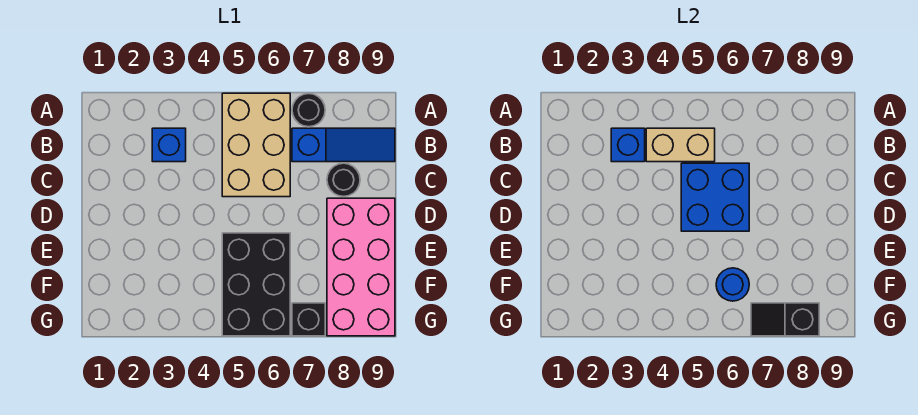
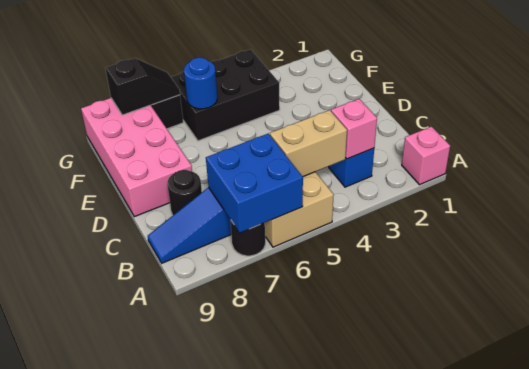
none -> pink 1x1 brick [402,126,450,185]
blue 1x1 brick [611,128,645,162] -> pink 1x1 brick [331,99,377,159]
blue 2x2 brick [681,163,749,231] -> blue 2x2 brick moved to [206,134,303,233]
black 2x3 brick [222,233,290,336] -> black 2x3 brick turned to [171,49,280,141]

